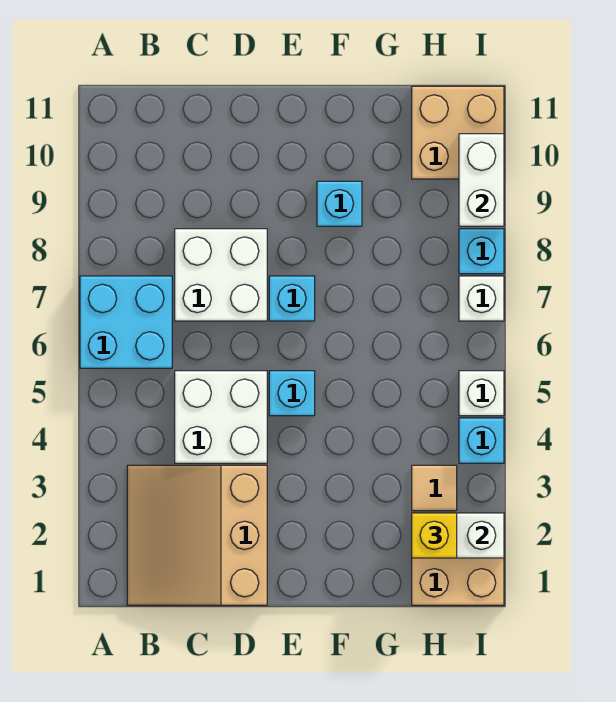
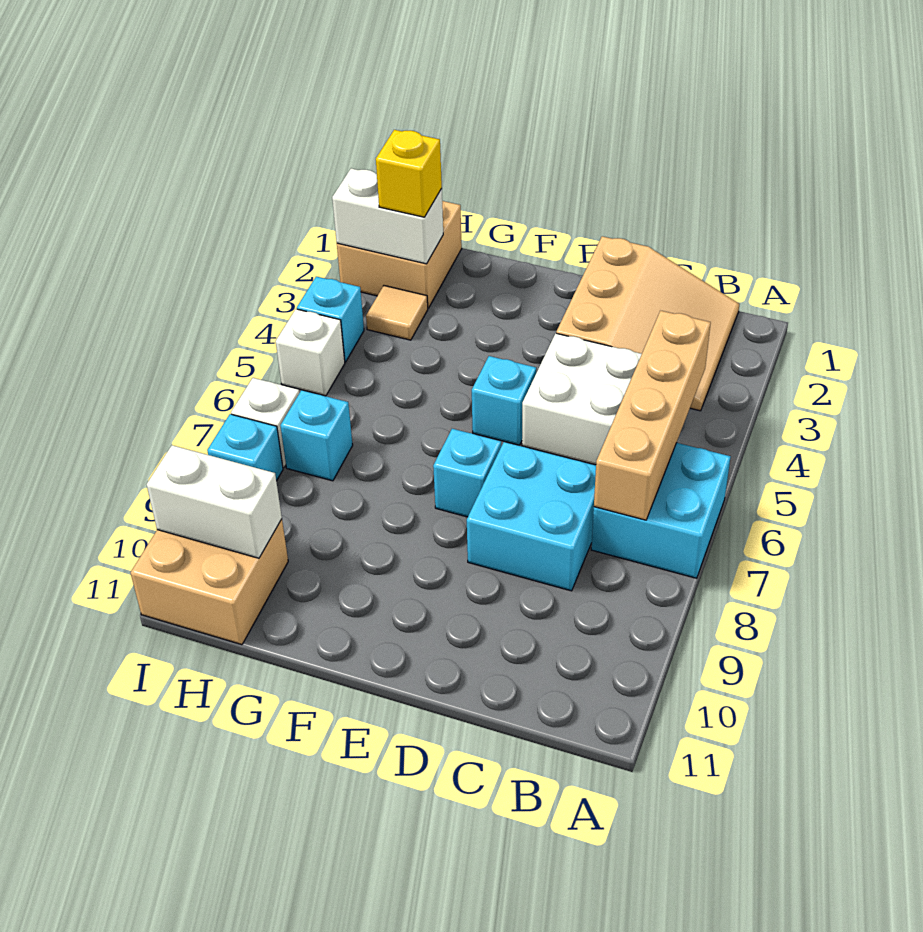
none -> tan 1x4 brick [594,311,711,520]
white 2x2 brick [175,229,267,321] -> cyan 2x2 brick [467,442,596,591]
cyan 1x1 brick [317,181,362,226] -> cyan 1x1 brick moved to [280,390,353,481]
white 1x2 brick [459,134,504,226] -> white 1x2 brick turned to [147,445,282,558]

